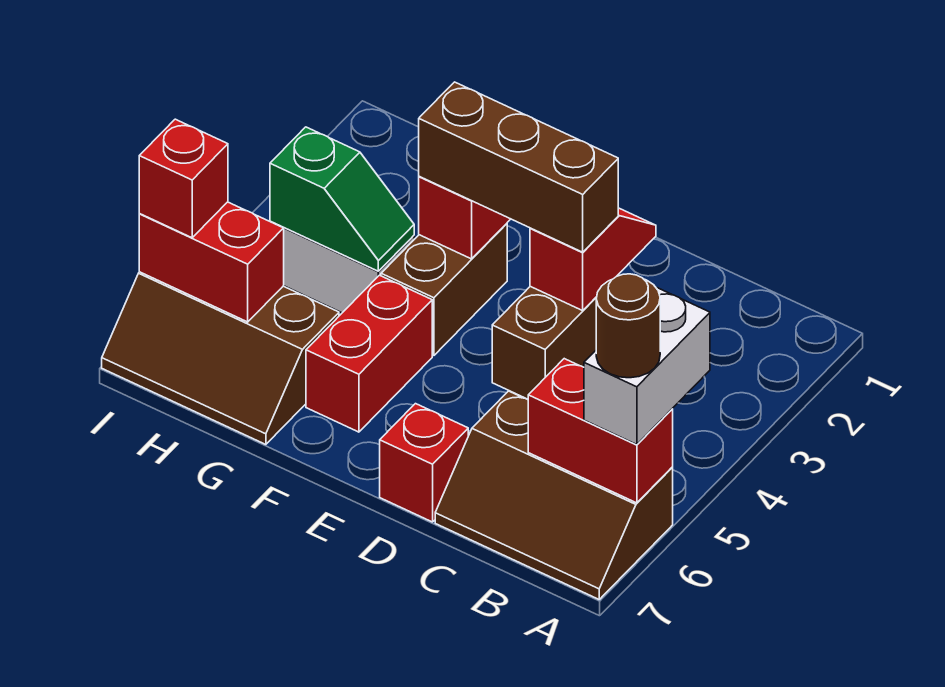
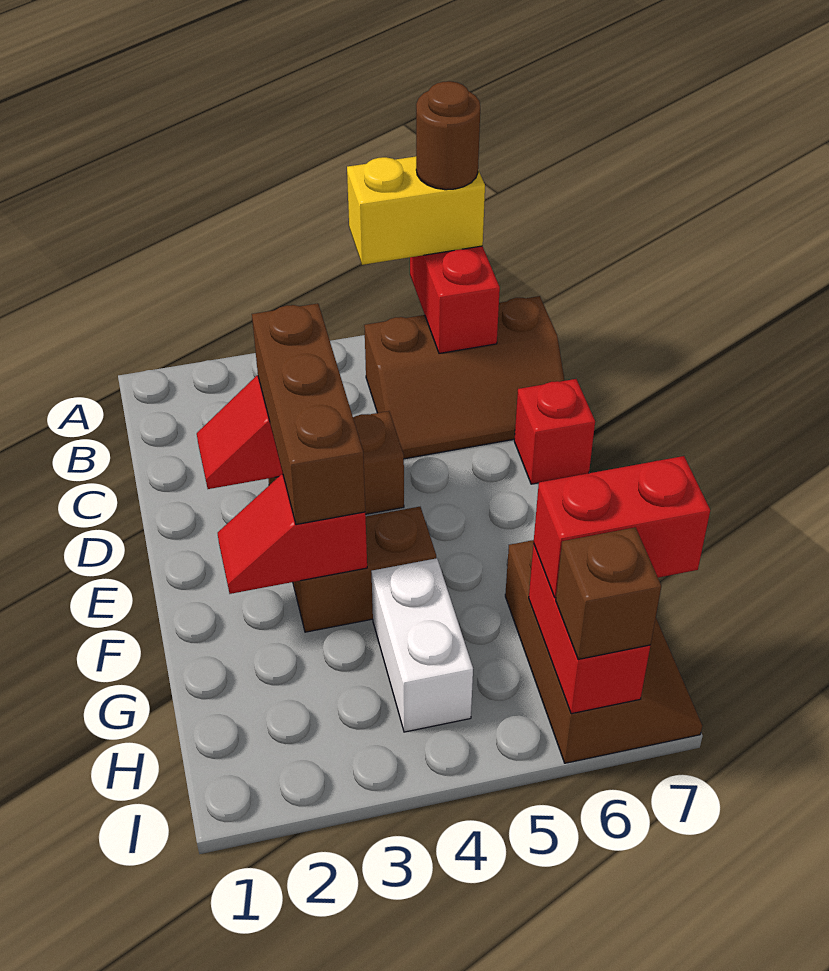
white 1x2 brick [584,288,710,445] -> yellow 1x2 brick [347,156,485,265]
brown 2x3 slope [435,391,673,599] -> brown 2x3 slope turned to [364,296,565,459]
red 1x2 brick [306,275,432,432] -> red 1x2 brick moved to [534,456,710,598]
green 1x2 slope [270,127,414,271] -> none
red 1x1 brick [139,119,228,238] -> brown 1x1 brick [556,527,661,659]

